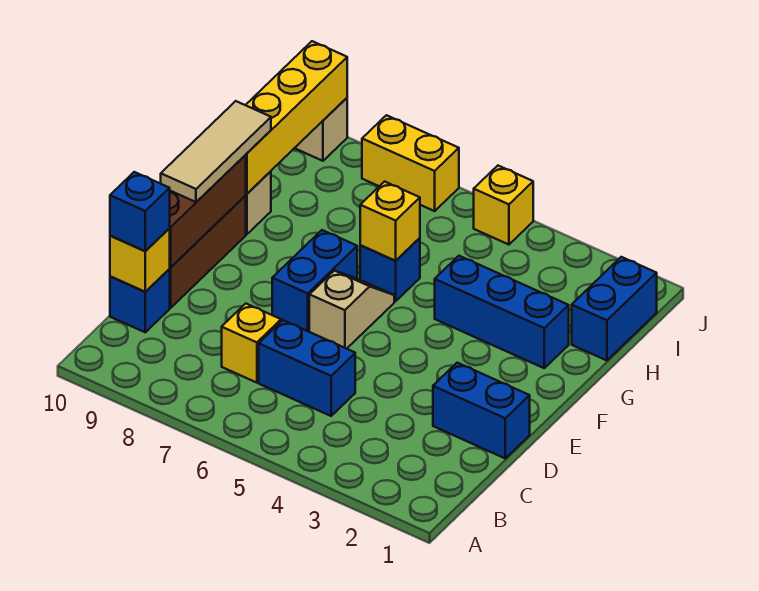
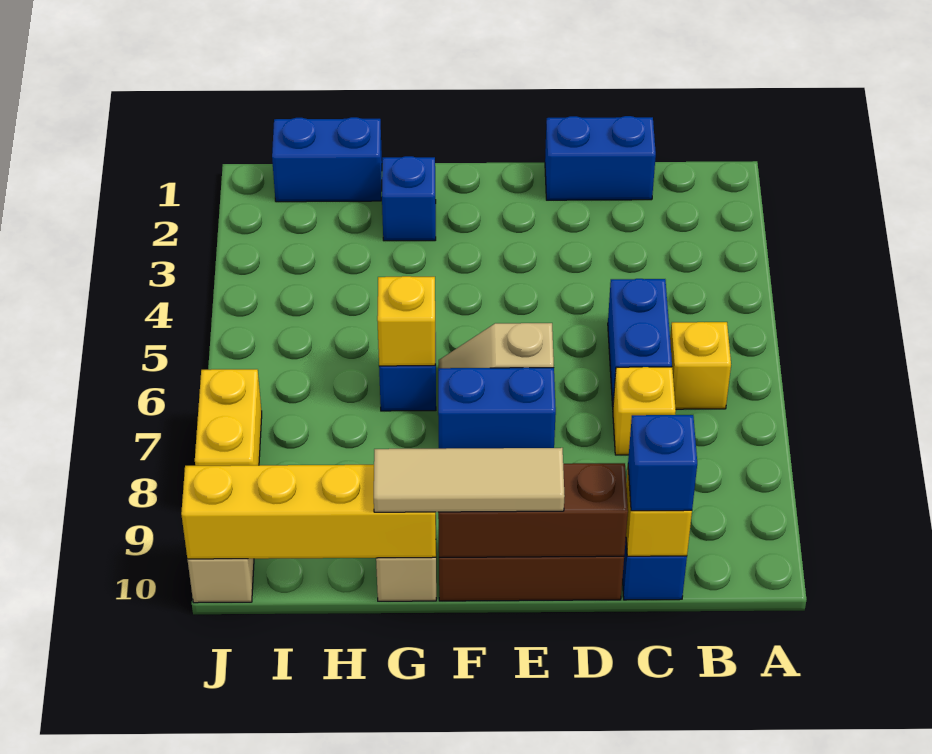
blue 1x2 brick [433,363,530,458] -> blue 1x2 brick turned to [545,116,656,200]
blue 1x3 brick [435,256,569,368] -> blue 1x1 brick [382,156,436,241]
yellow 1x1 brick [474,166,533,245] -> yellow 1x1 brick moved to [670,322,731,409]

